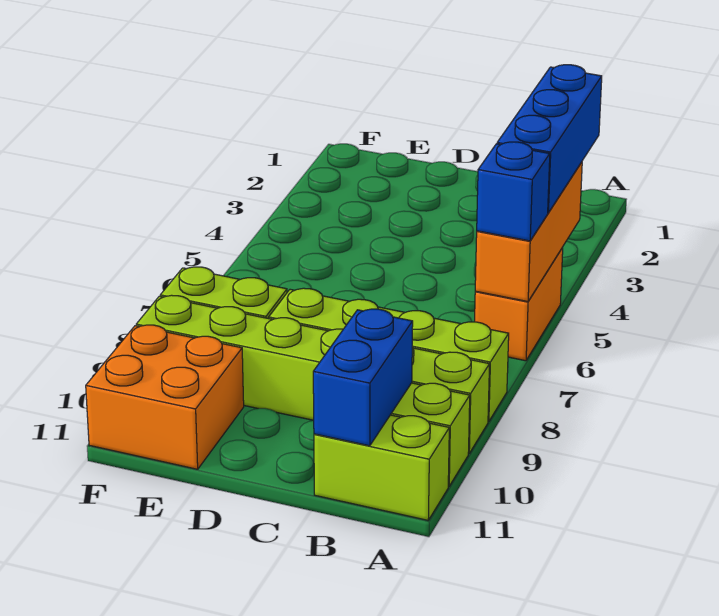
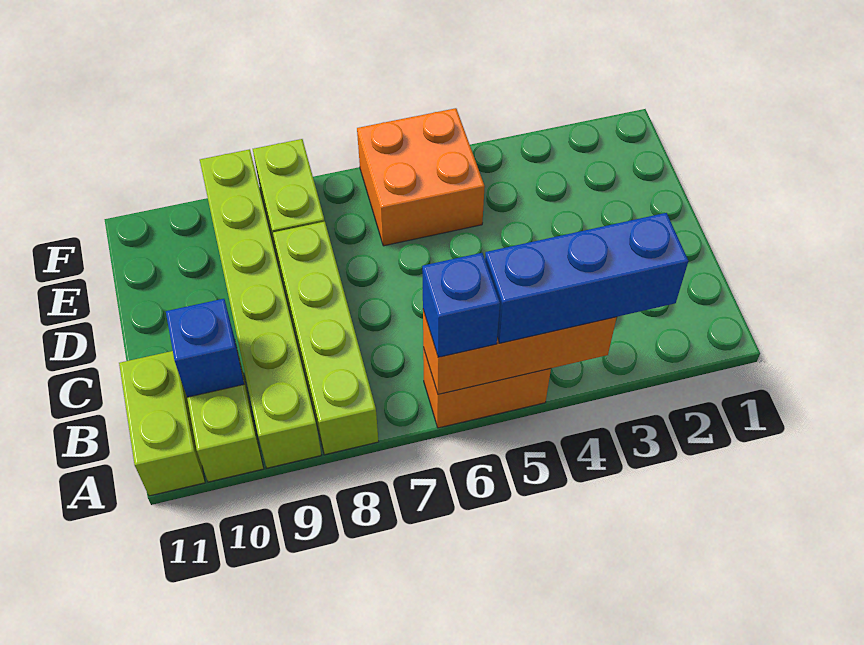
blue 1x2 brick [313,309,413,446] -> blue 1x1 brick [166,299,244,397]
orange 2x2 brick [86,325,244,469] -> orange 2x2 brick moved to [357,108,485,246]

